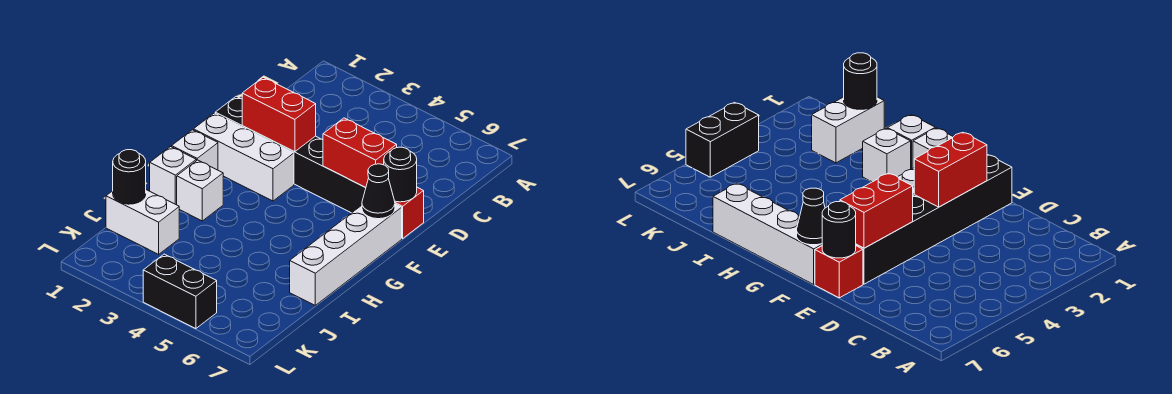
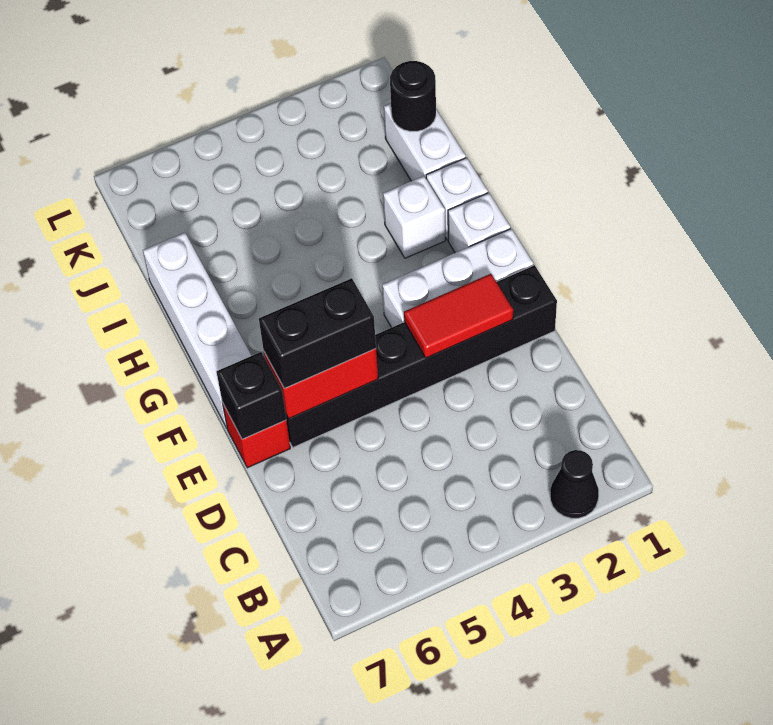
red 1x2 brick [242,77,316,152] -> red 1x2 tile [404,274,513,358]
black 1x1 round brick [384,147,417,202] -> black 1x1 brick [216,352,286,439]
black 1x1 cone [362,164,395,219] -> black 1x1 cone moved to [550,450,599,518]
white 1x2 brick [106,190,179,254] -> white 1x2 brick turned to [384,103,466,181]
black 1x2 brick [143,254,217,329] -> black 1x2 brick moved to [259,278,376,389]

